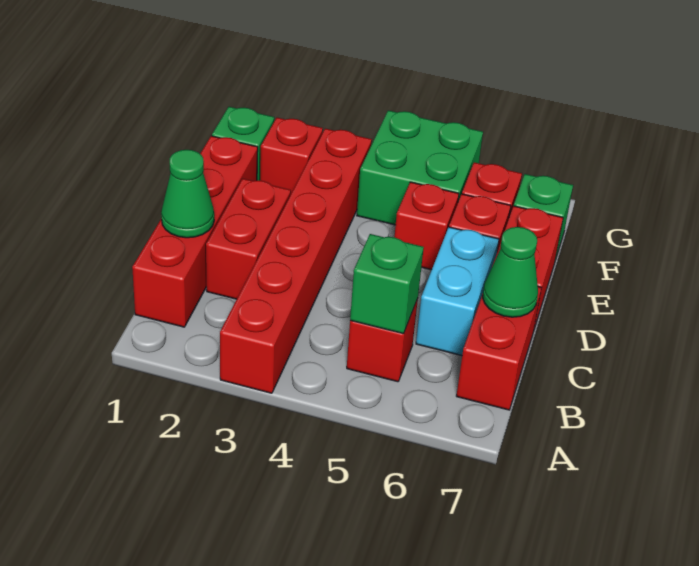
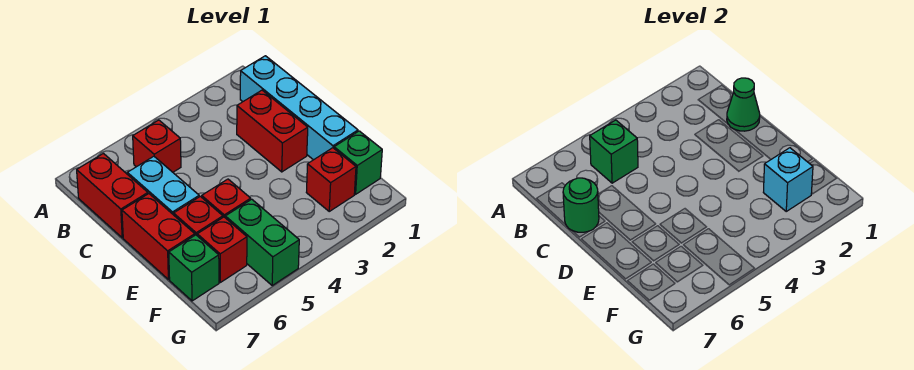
red 1x6 brick [220,129,372,393] -> none
red 1x4 brick [132,136,258,327] -> cyan 1x4 brick [240,56,358,160]
green 1x1 cone [483,227,538,317] -> green 1x1 round brick [563,178,599,232]
none -> cyan 1x1 brick [763,148,813,211]
green 2x2 brick [357,110,483,225] -> green 1x2 brick [225,199,299,285]

